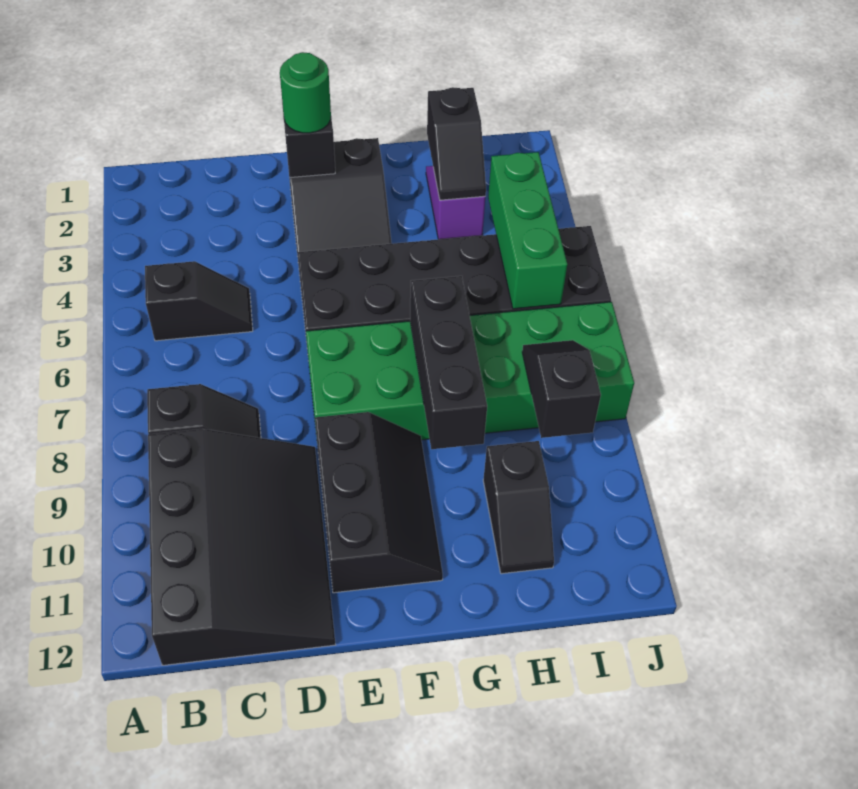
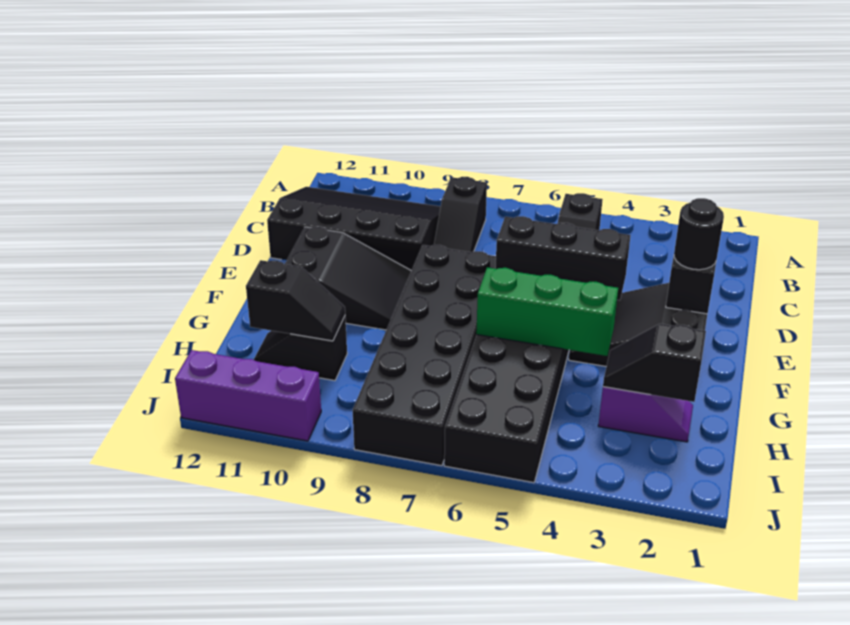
black 3x4 slope [148,429,335,665] -> black 3x4 slope turned to [267,187,441,271]
green 1x1 round brick [280,52,331,133] -> black 1x1 round brick [674,198,724,270]
green 2x6 brick [306,302,634,440] -> black 2x6 brick [353,245,496,466]
black 2x3 slope [315,412,443,593] -> black 2x3 slope turned to [285,227,411,330]
black 1x3 brick [410,276,487,449] -> black 1x3 brick moved to [495,216,631,300]
green 1x3 brick [488,152,567,309] -> green 1x3 brick moved to [476,267,618,356]
black 1x2 slope [522,340,601,438] -> black 1x2 slope moved to [246,260,345,341]
none -> purple 1x3 brick [175,350,321,441]

